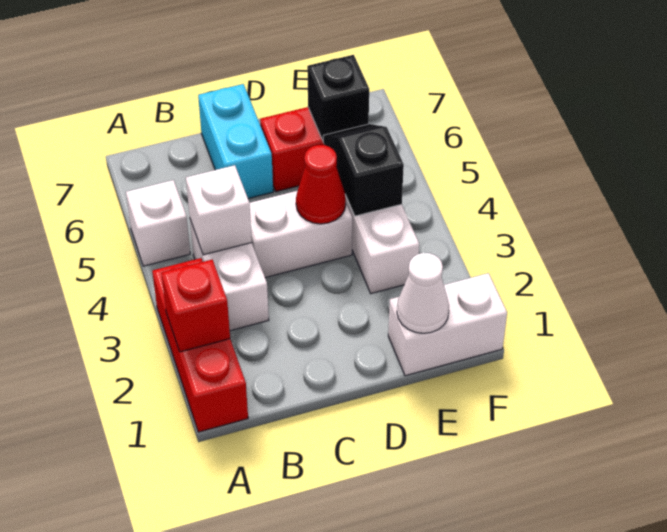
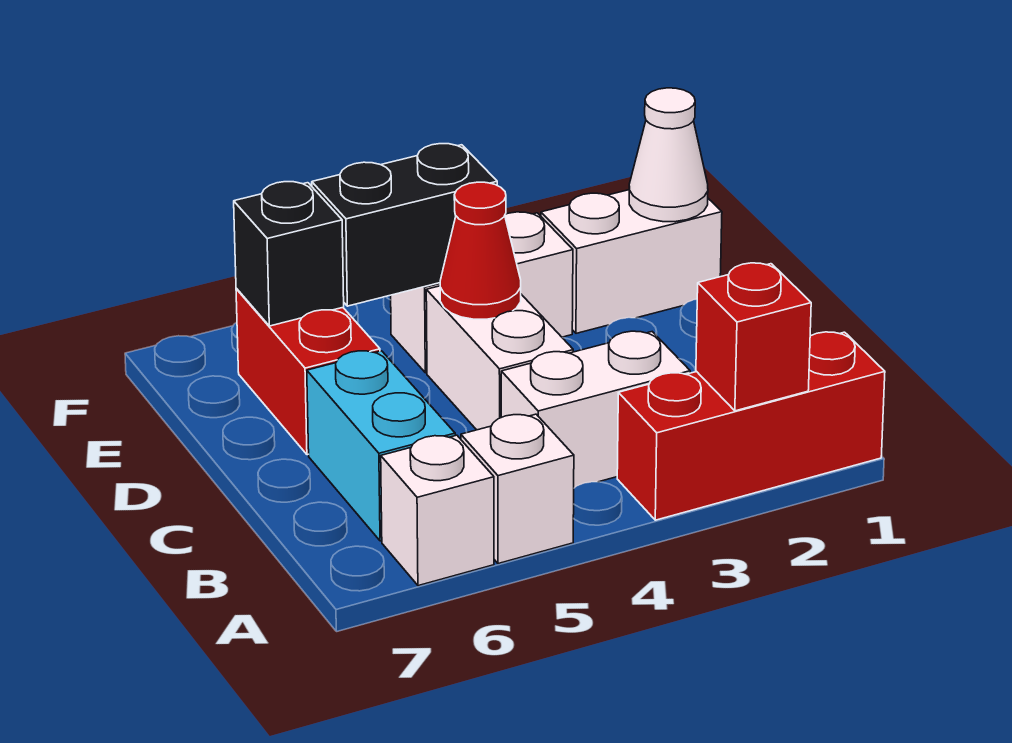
white 1x1 brick [186,165,252,255] -> white 1x1 brick moved to [381,435,494,586]
cyan 1x2 brick [198,84,273,199] -> cyan 1x2 brick turned to [307,351,455,541]
white 1x2 brick [388,273,507,376] -> white 1x2 brick turned to [541,190,722,333]
black 1x2 slope [323,124,404,216] -> black 1x2 brick [312,144,497,306]

